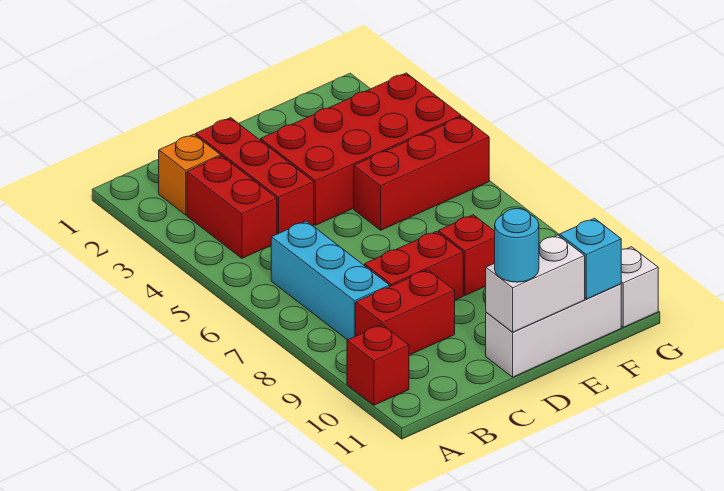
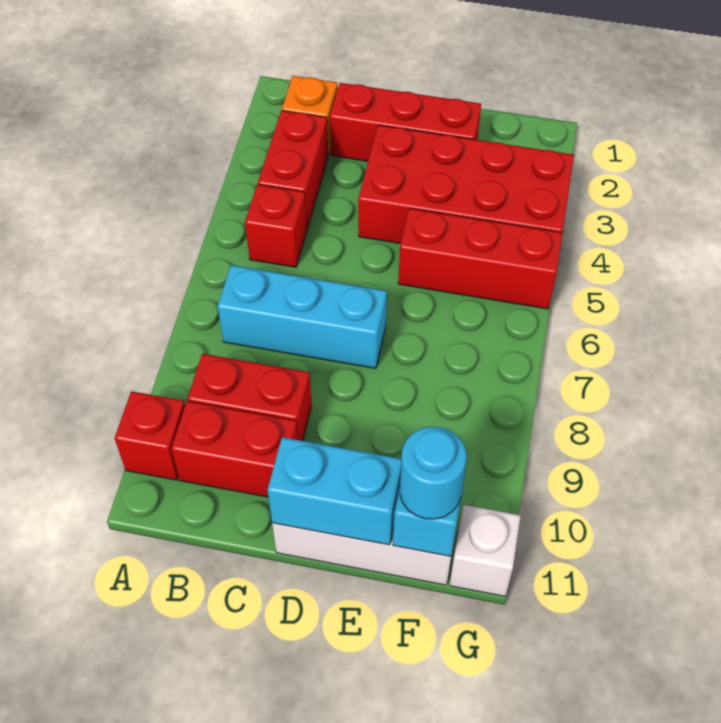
cyan 1x3 brick [271,221,390,340] -> cyan 1x3 brick turned to [218,265,387,368]
red 1x3 brick [196,118,314,234] -> red 1x3 brick turned to [330,83,481,161]
red 1x2 brick [365,231,463,300] -> red 1x2 brick moved to [171,401,298,497]
white 1x2 brick [486,235,585,332] -> cyan 1x2 brick [268,437,402,545]
cyan 1x1 round brick [495,209,539,282] -> cyan 1x1 round brick moved to [400,427,466,519]
red 1x1 brick [438,215,495,295] -> red 1x1 brick moved to [245,184,307,267]

